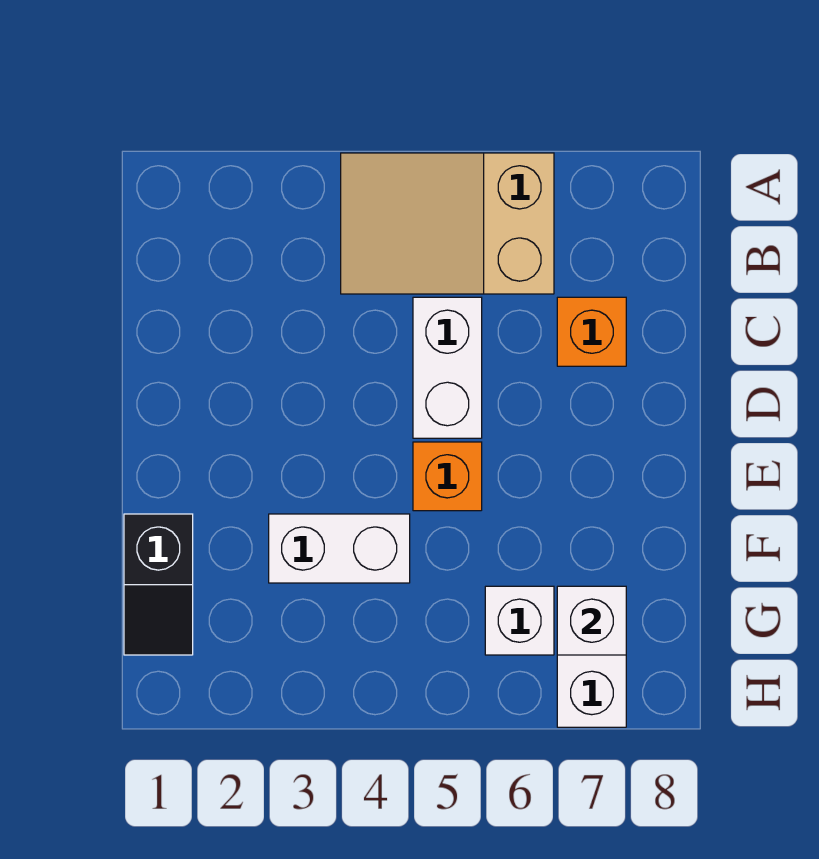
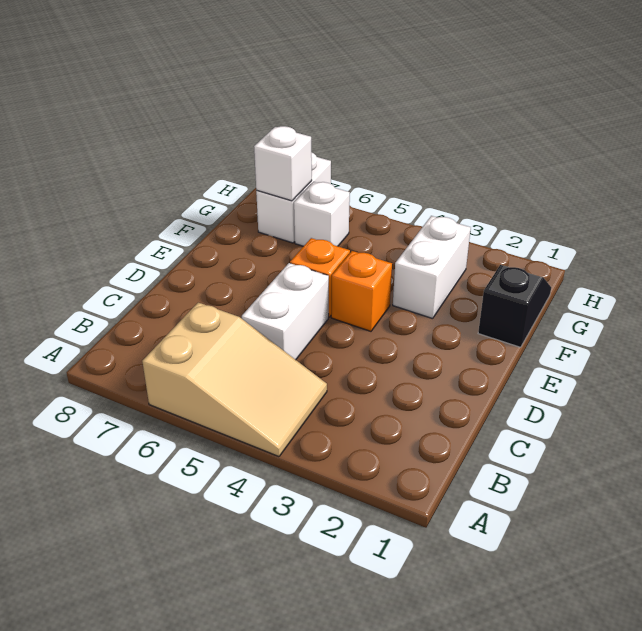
orange 1x1 brick [557,297,626,366] -> orange 1x1 brick moved to [331,251,392,331]
white 1x2 brick [269,514,410,583] -> white 1x2 brick turned to [393,216,471,319]

